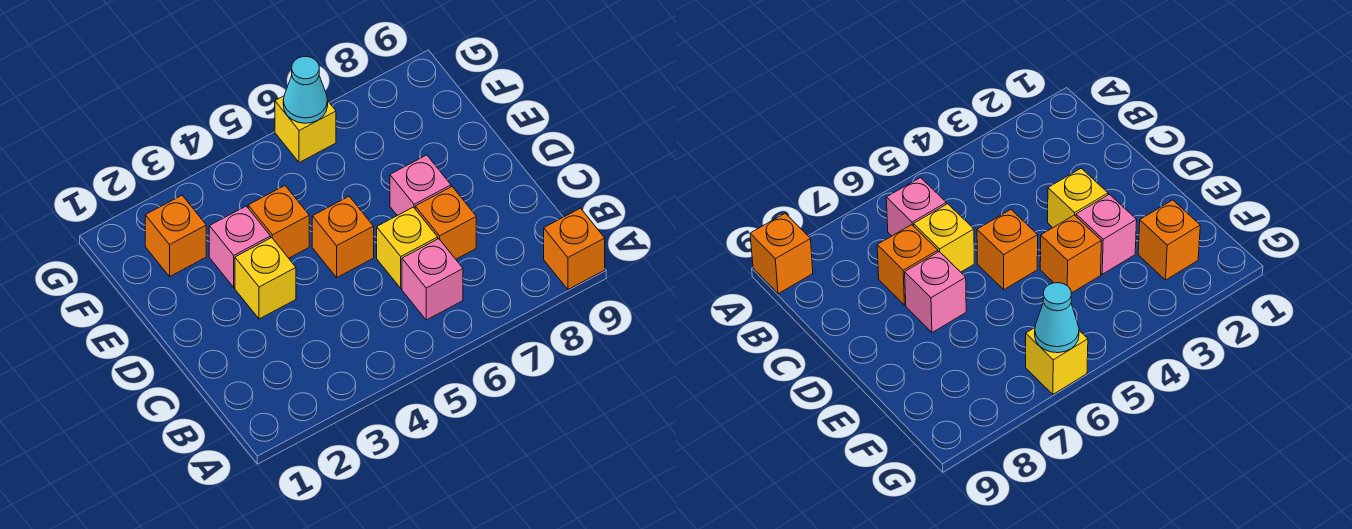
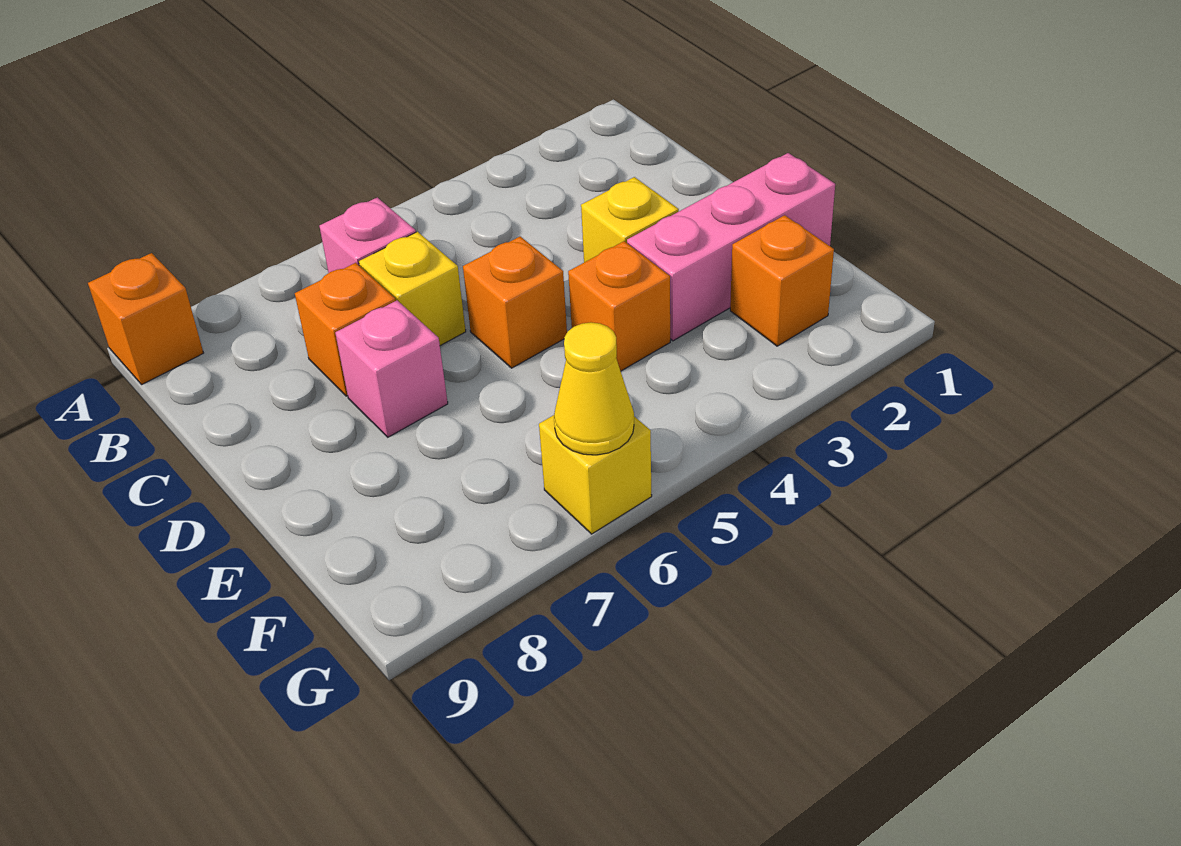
pink 1x1 brick [209,206,271,287] -> pink 1x3 brick [627,153,835,341]
cyan 1x1 cone [283,57,328,123] -> yellow 1x1 cone [554,322,634,455]

